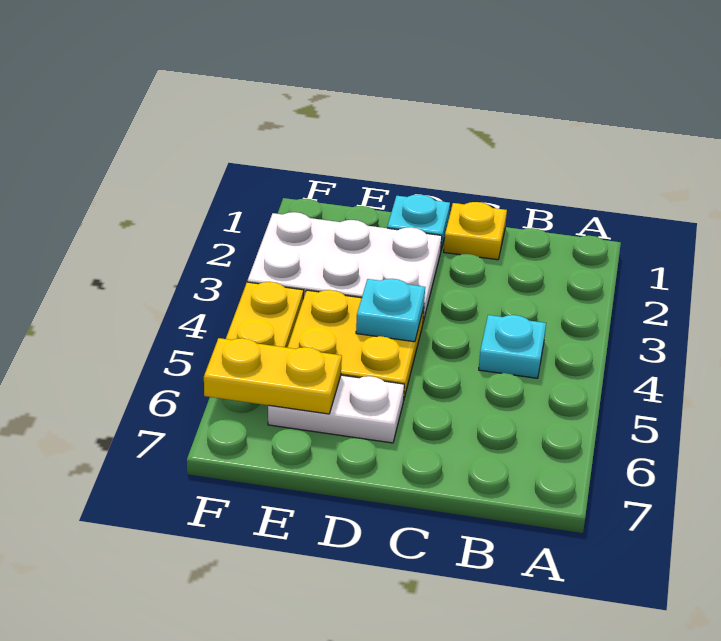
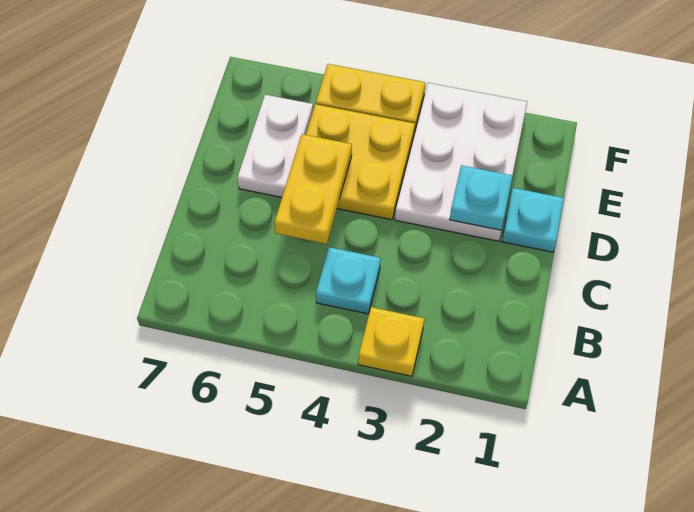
yellow 1x1 plate [444,202,507,260] -> yellow 1x1 plate moved to [358,307,424,376]
cyan 1x1 plate [356,279,425,342] -> cyan 1x1 plate moved to [450,165,513,230]
yellow 1x2 plate [204,338,342,414] -> yellow 1x2 plate moved to [274,134,352,244]

